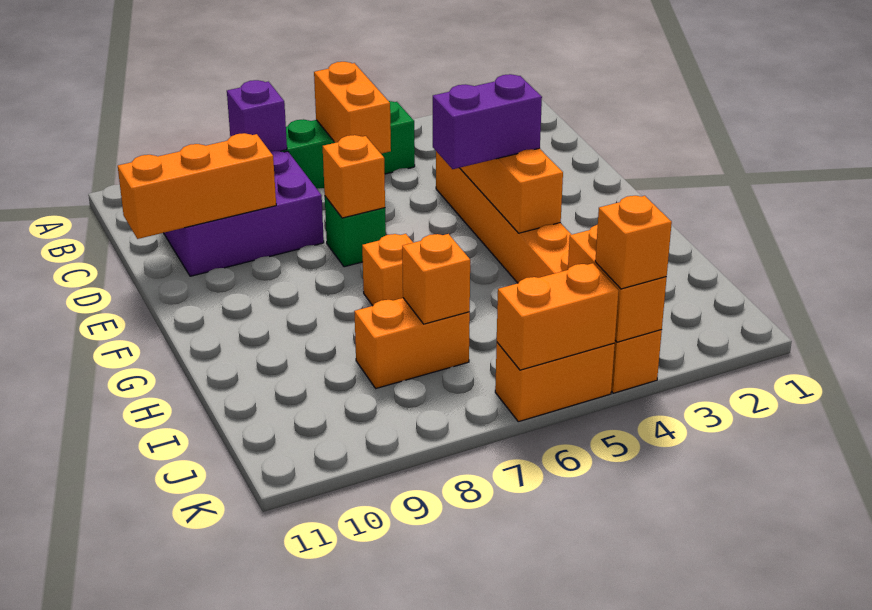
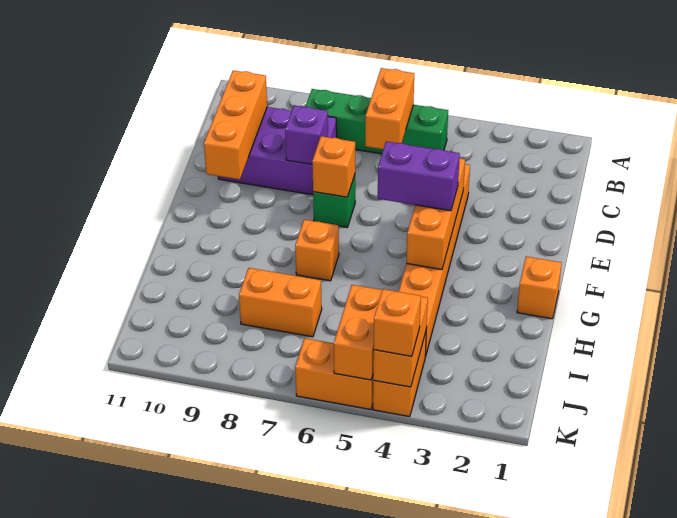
purple 1x1 brick [227,80,287,151] -> purple 1x1 brick moved to [285,106,328,164]
orange 1x3 brick [118,133,276,239] -> orange 1x3 brick turned to [204,70,267,180]
orange 1x1 brick [402,234,470,324] -> orange 1x1 brick moved to [517,257,562,319]
orange 1x2 brick [497,263,619,370] -> orange 1x2 brick turned to [334,285,382,380]

